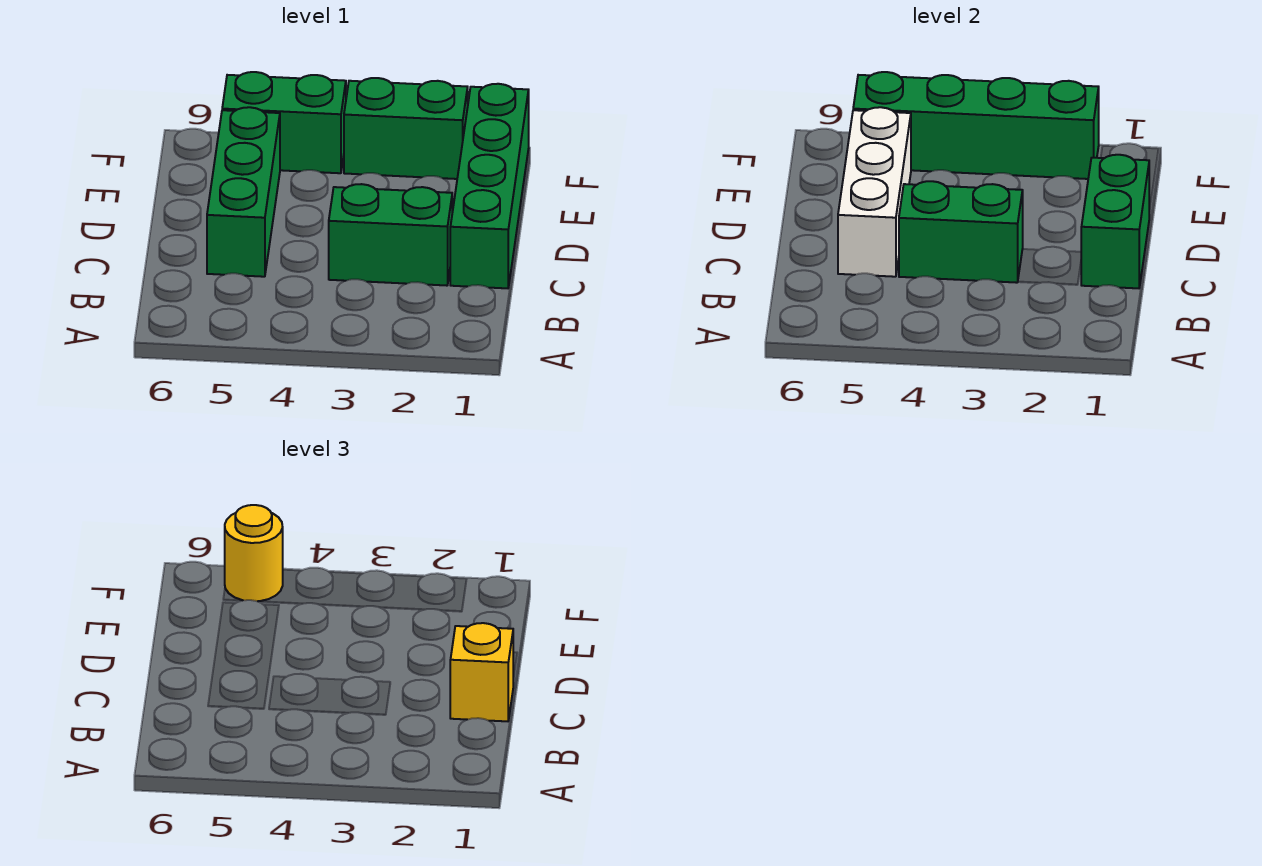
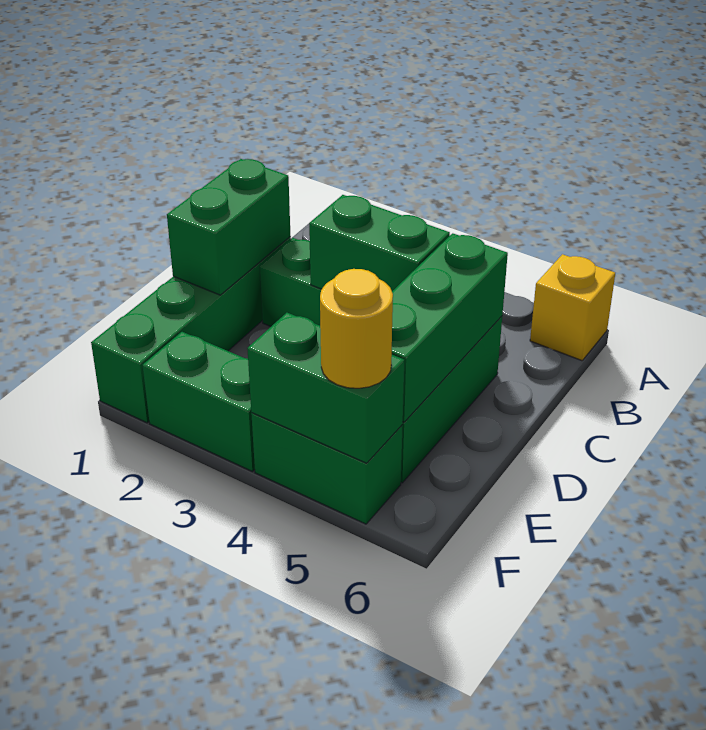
yellow 1x1 brick [450,623,513,721] -> yellow 1x1 brick moved to [530,254,615,361]
white 1x3 brick [838,107,911,277] -> green 1x3 brick [392,233,508,422]
green 1x4 brick [853,72,1099,179] -> green 1x2 brick [247,313,404,463]

